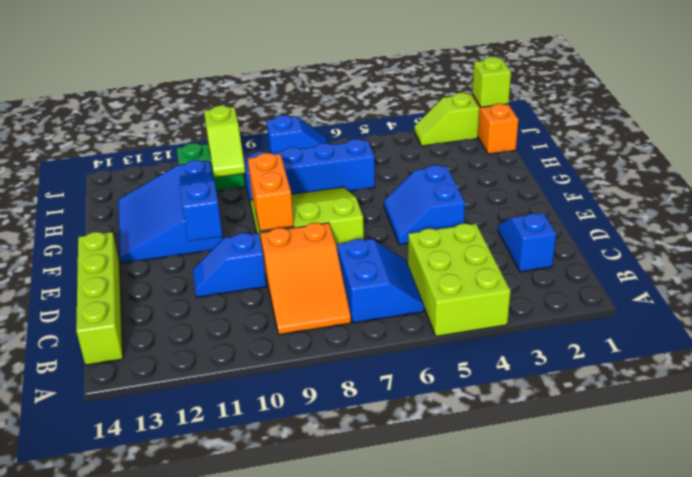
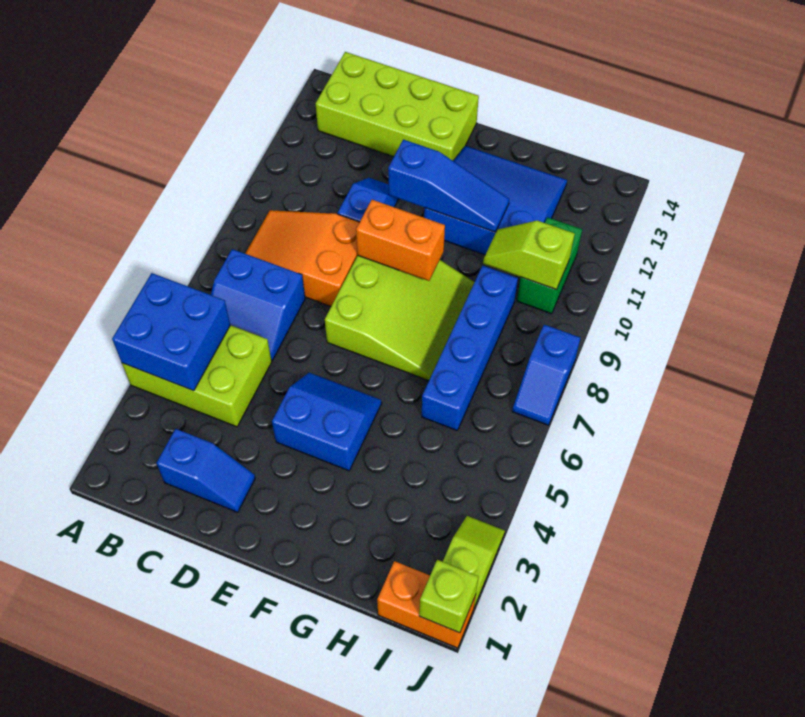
none -> blue 2x2 brick [112,273,230,391]
lime 1x4 brick [76,232,123,365] -> lime 2x4 brick [316,52,479,161]

